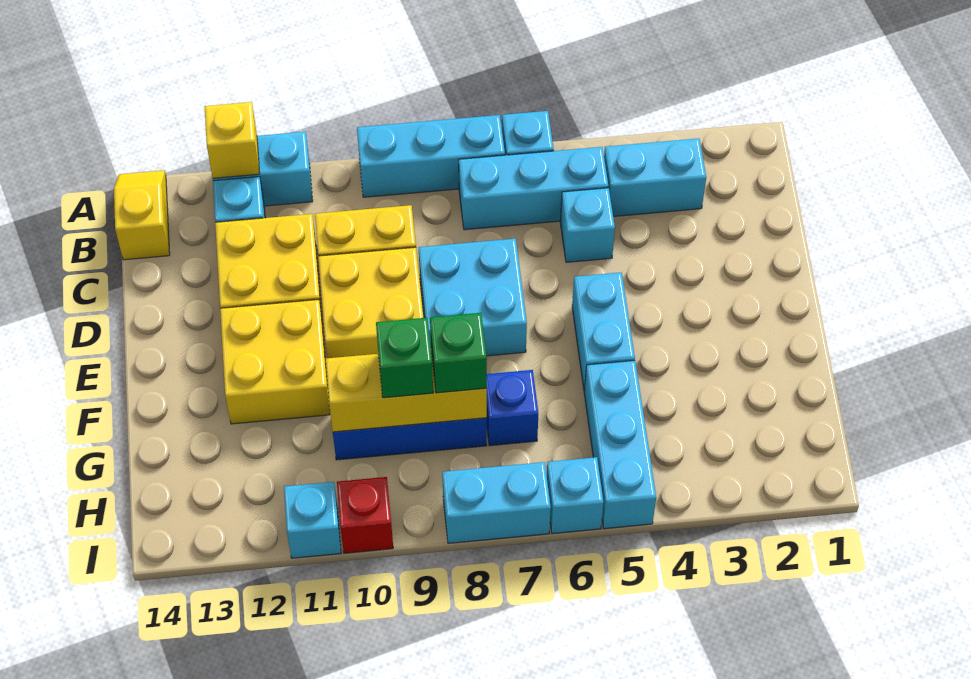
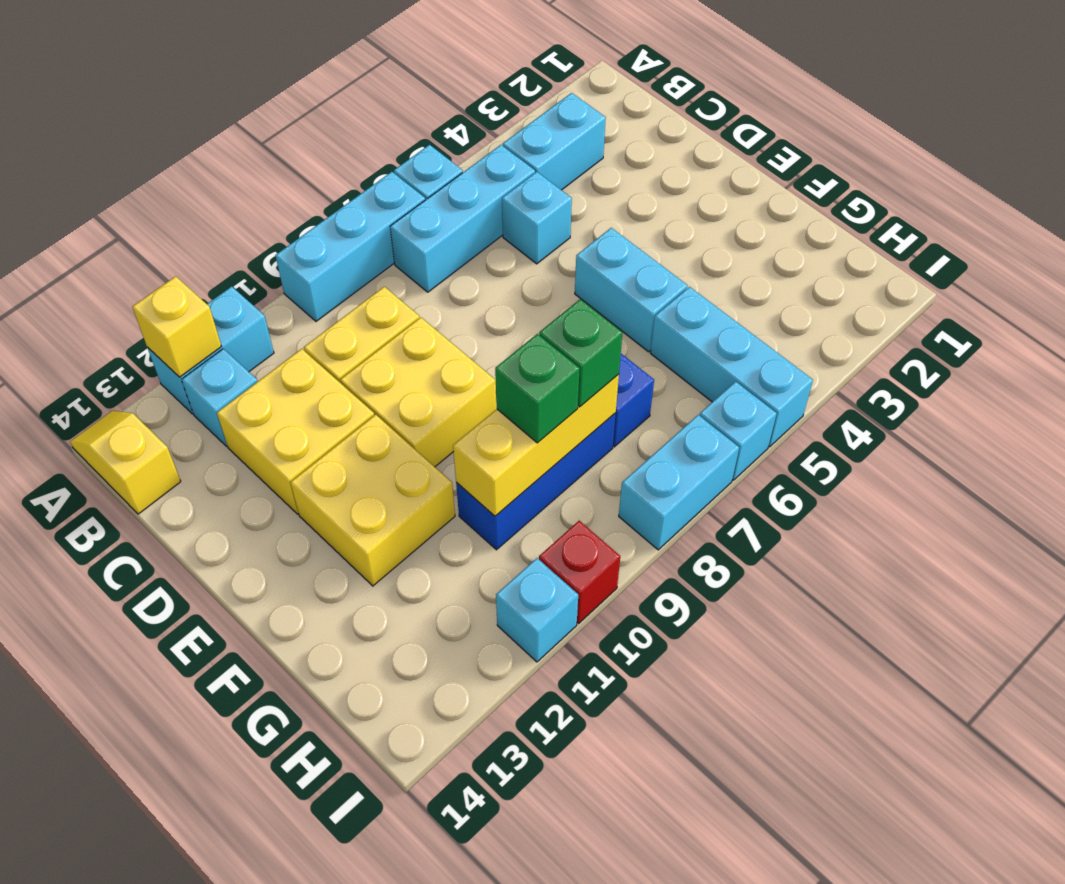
cyan 2x2 brick [419,239,527,356] -> none

